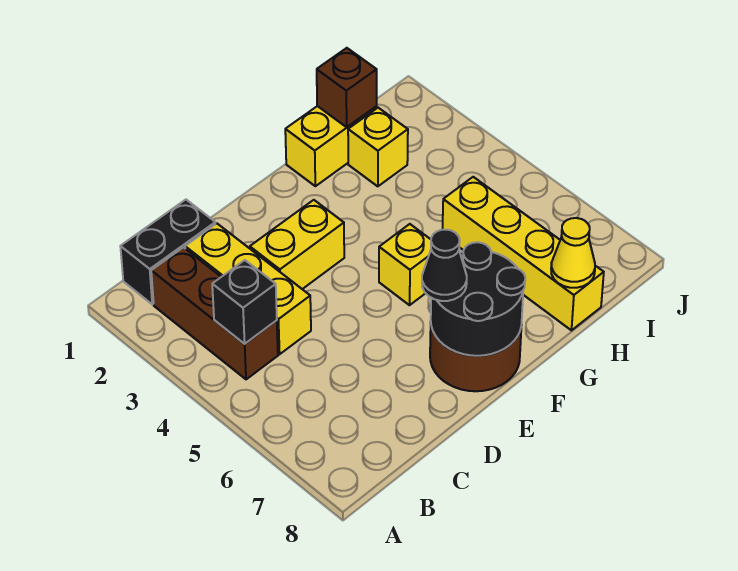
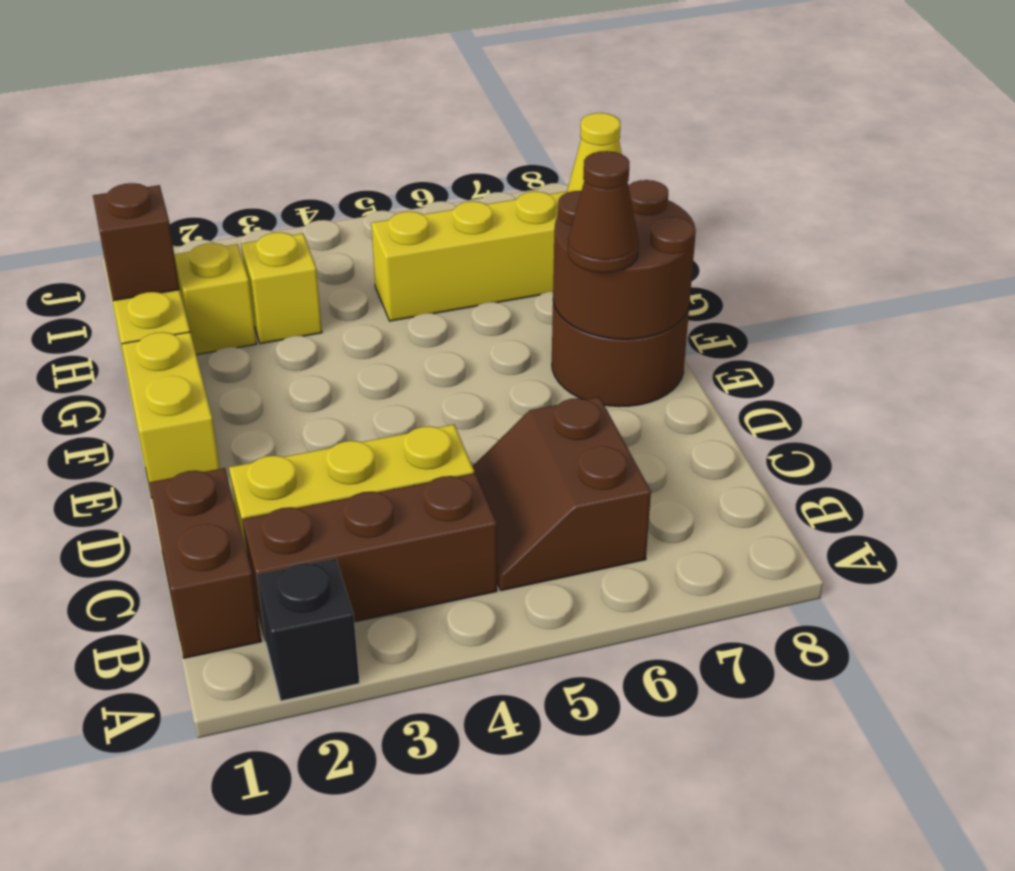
black 1x2 brick [120,200,215,304] -> brown 1x2 brick [149,468,261,658]
black 1x1 brick [212,260,277,344] -> black 1x1 brick moved to [257,559,359,701]
none -> brown 2x2 slope [472,397,651,591]
yellow 1x2 brick [250,200,344,289] -> yellow 1x2 brick moved to [122,332,220,498]
black 2x2 round brick [431,242,525,356] -> brown 2x2 round brick [553,180,696,339]
black 1x1 cone [422,230,467,301] -> brown 1x1 cone [568,151,639,273]
yellow 1x1 brick [379,224,431,305] -> yellow 1x1 brick moved to [241,232,322,344]

